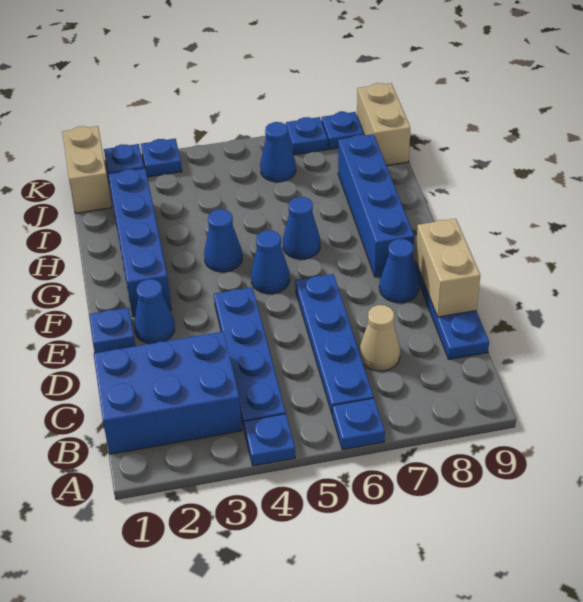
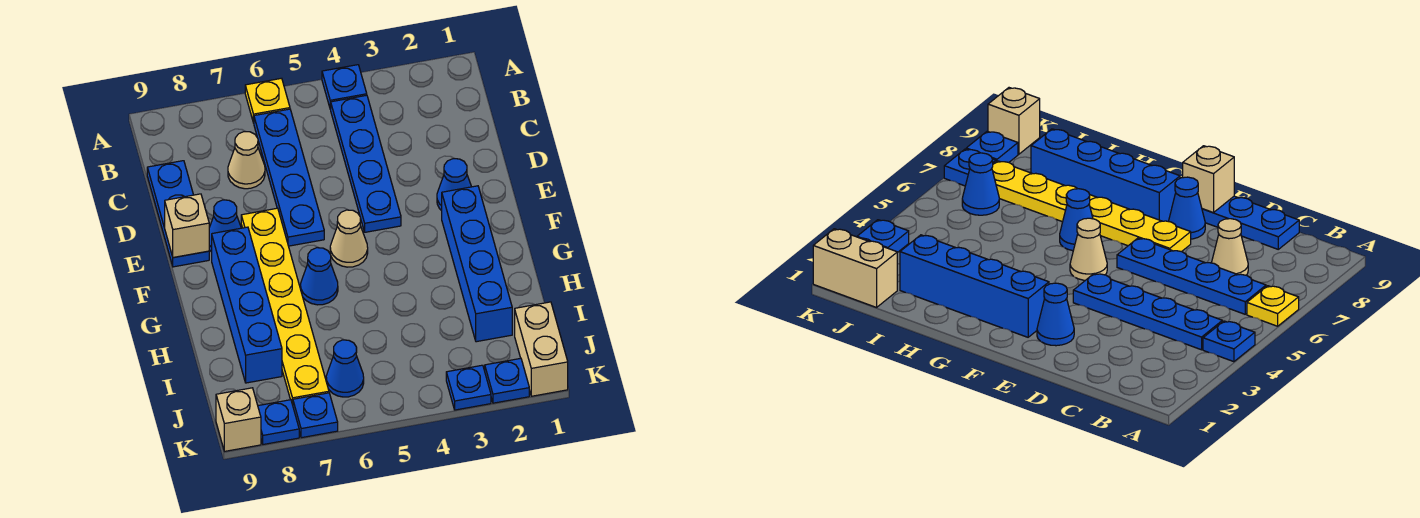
blue 1x1 plate [332,398,385,450] -> yellow 1x1 plate [245,78,290,123]
blue 2x3 brick [94,332,242,454] -> none
tan 1x2 brick [415,219,480,317] -> tan 1x1 brick [165,194,209,258]
blue 1x1 plate [89,308,135,353] -> none
none -> yellow 1x6 plate [241,208,329,405]
blue 1x1 cone [251,230,290,294] -> tan 1x1 cone [330,210,368,267]
blue 1x1 cone [204,209,242,272] -> none
tan 1x2 brick [357,83,410,166] -> tan 1x1 brick [216,388,261,451]

